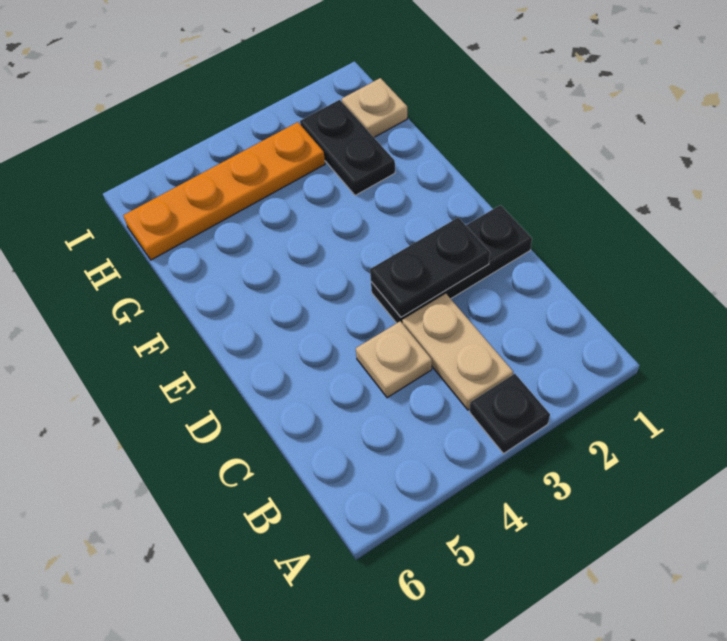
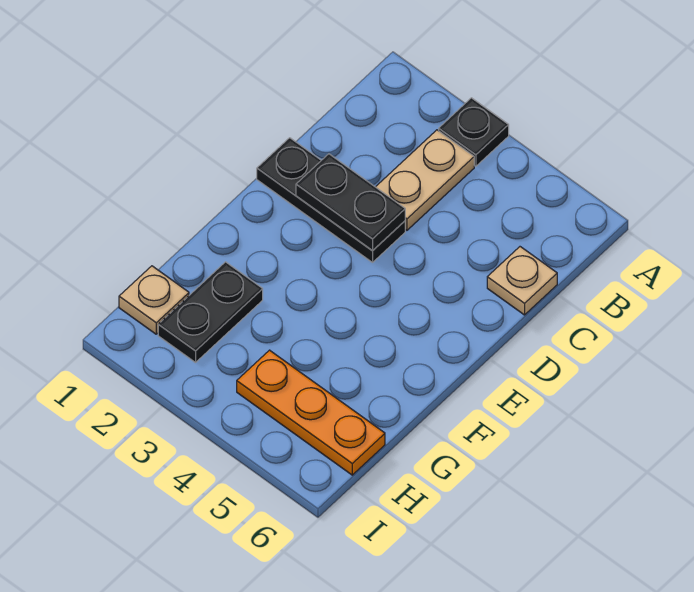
tan 1x1 plate [356,321,432,398] -> tan 1x1 plate moved to [487,247,557,315]
orange 1x4 plate [123,122,325,260] -> orange 1x3 plate [237,350,385,475]

